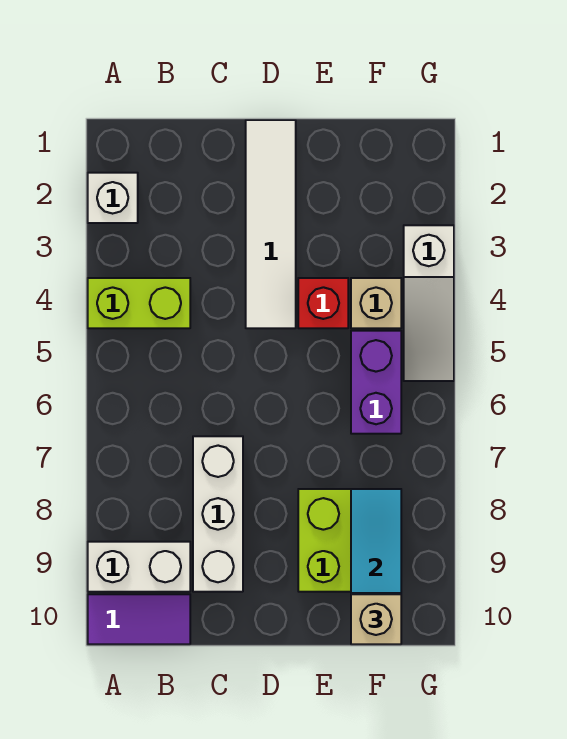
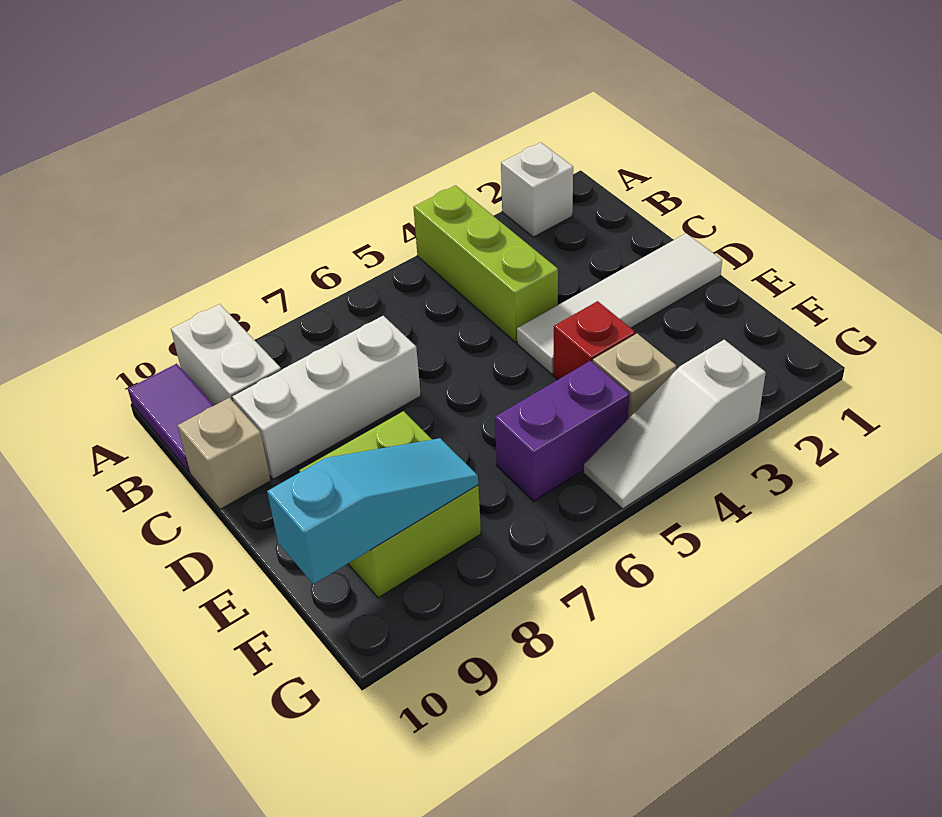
lime 1x2 brick [88,278,190,328] -> lime 1x3 brick [413,185,558,342]
tan 1x1 brick [351,594,401,644] -> tan 1x1 brick moved to [177,398,271,509]

